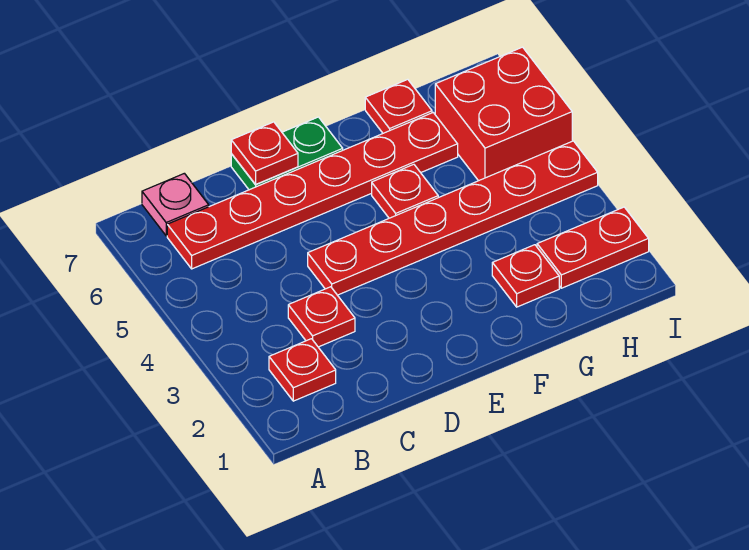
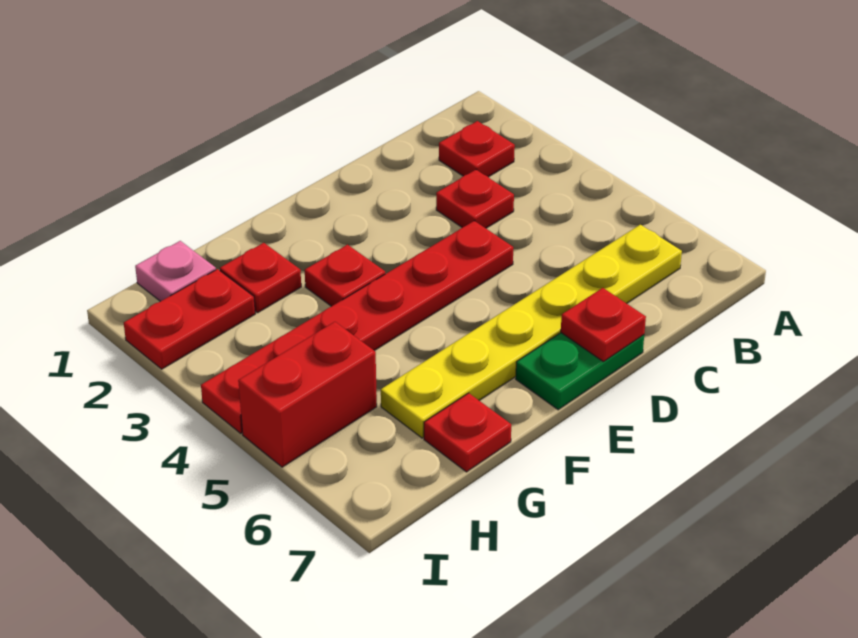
red 1x6 plate [167,113,458,269] -> yellow 1x6 plate [381,225,682,438]
pink 1x1 plate [142,173,209,236] -> pink 1x1 plate moved to [135,241,216,301]
red 1x1 plate [372,164,438,218] -> red 1x1 plate moved to [305,245,385,306]
red 2x2 brick [435,47,572,181] -> red 1x2 brick [238,322,377,467]

